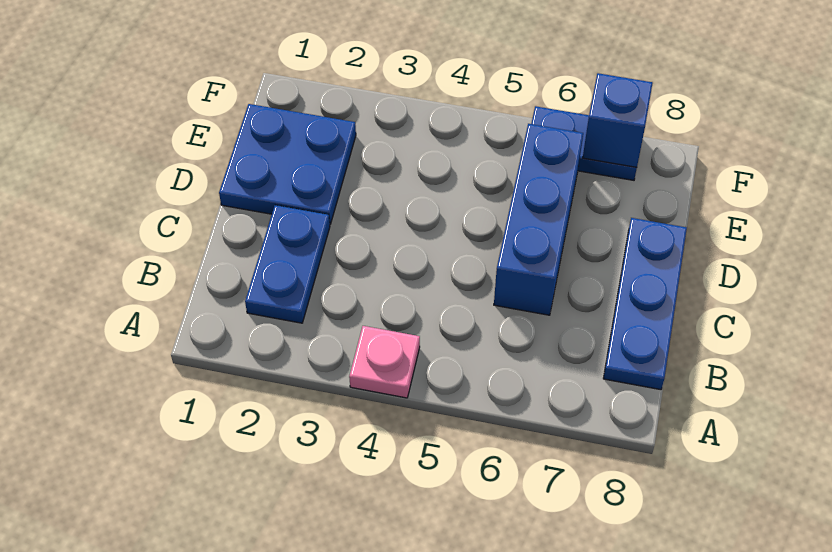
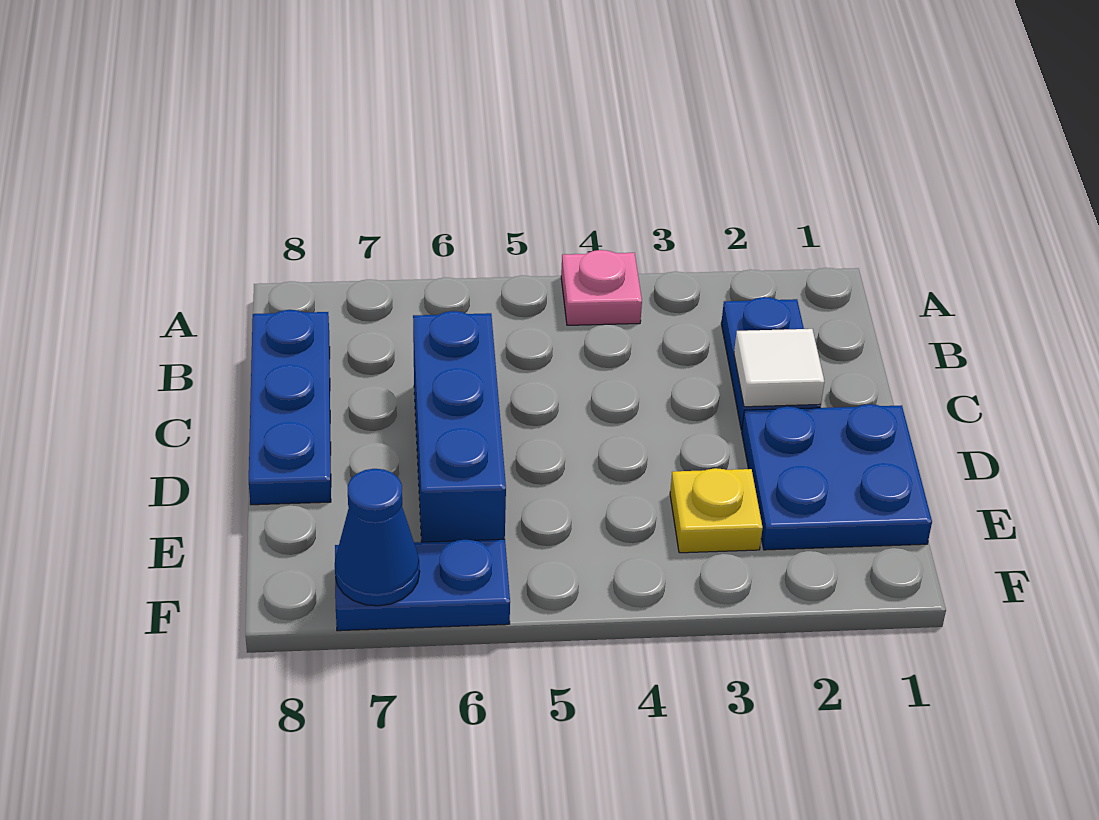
none -> white 1x1 tile [734,329,824,407]
none -> yellow 1x1 plate [670,468,763,553]
blue 1x1 brick [583,73,653,167] -> blue 1x1 cone [335,469,420,606]

